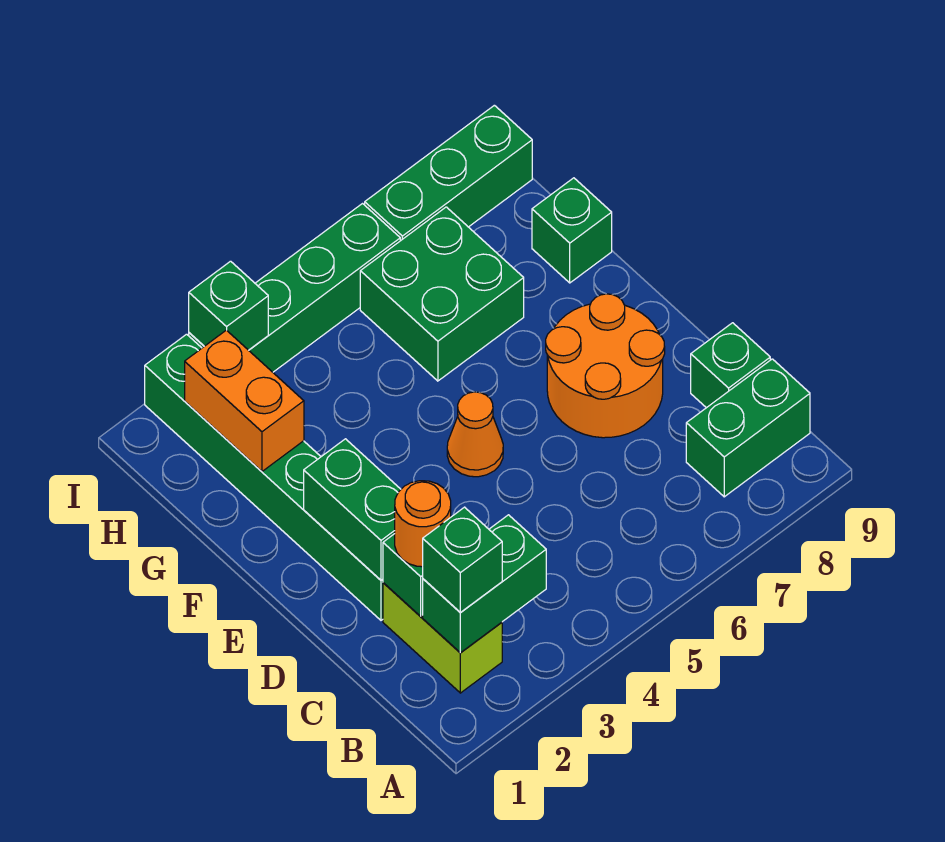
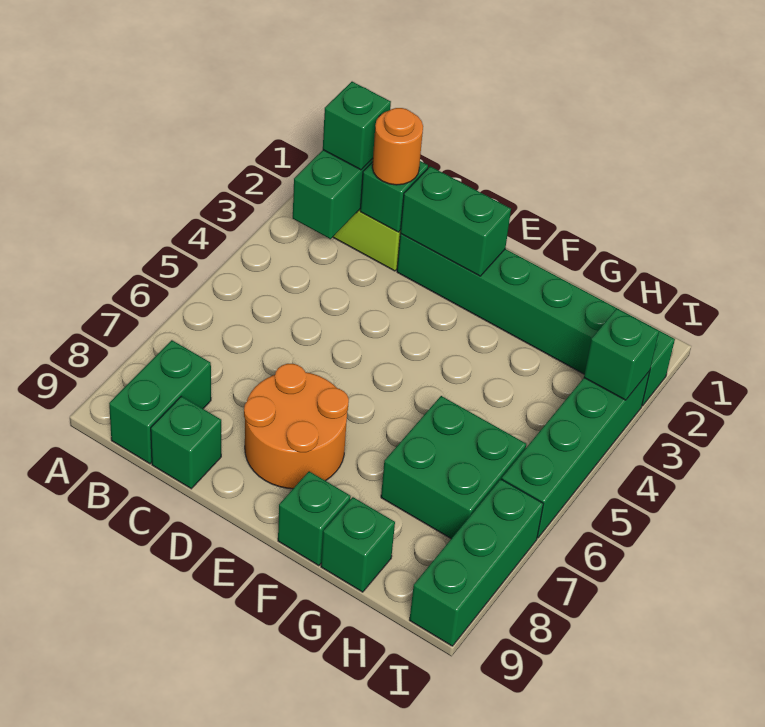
orange 1x1 cone [447,392,503,477] -> none
none -> green 1x1 brick [278,471,351,566]
orange 1x2 brick [185,330,304,471] -> none

